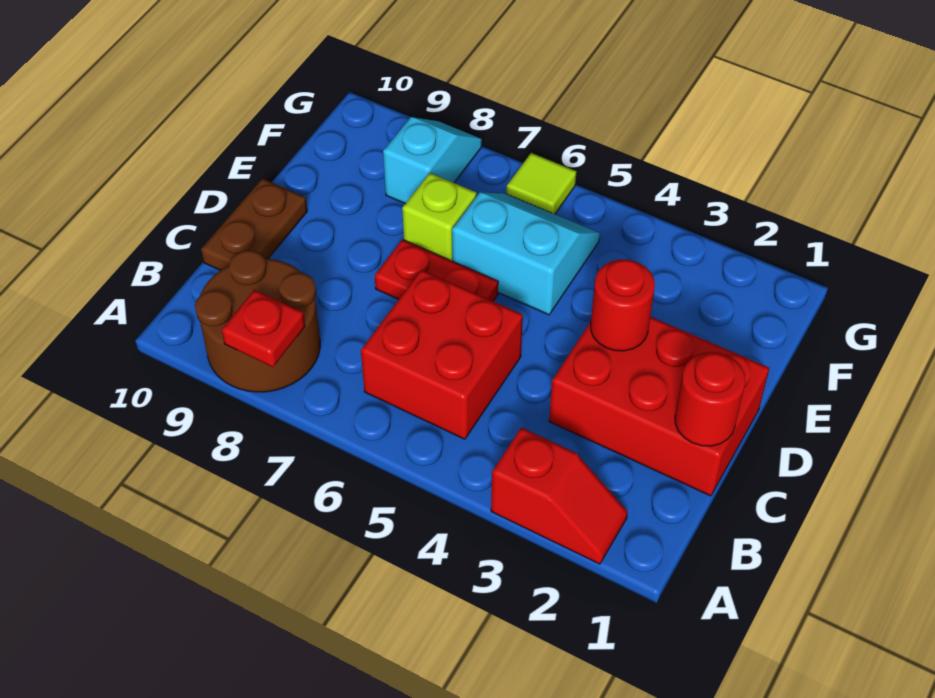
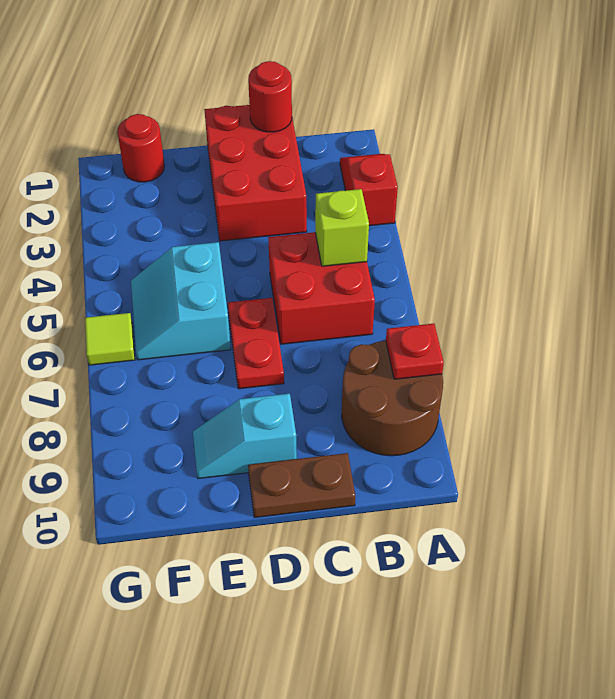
red 1x1 round brick [591,260,655,351] -> red 1x1 round brick moved to [117,114,164,182]
lime 1x1 brick [402,173,477,261] -> lime 1x1 brick moved to [315,189,369,266]
cyan 1x2 slope [383,117,482,204] -> cyan 1x2 slope moved to [193,394,297,479]

